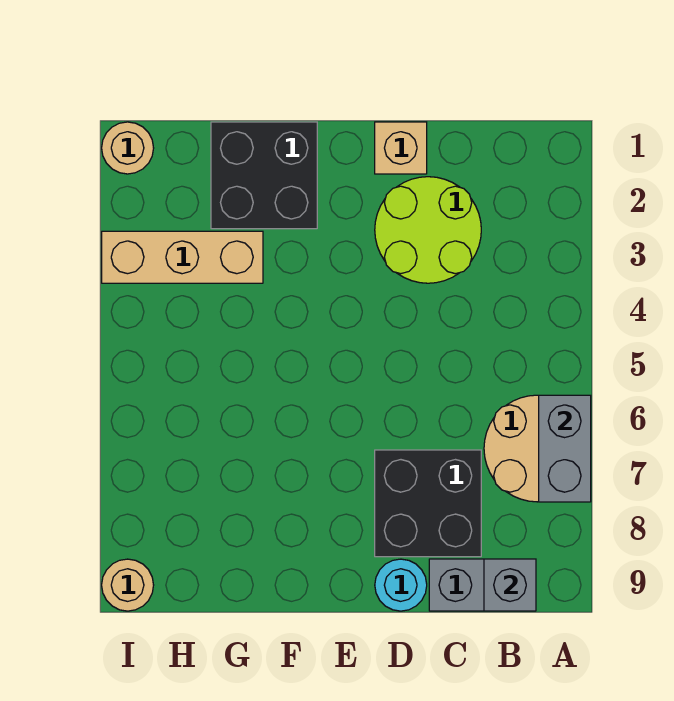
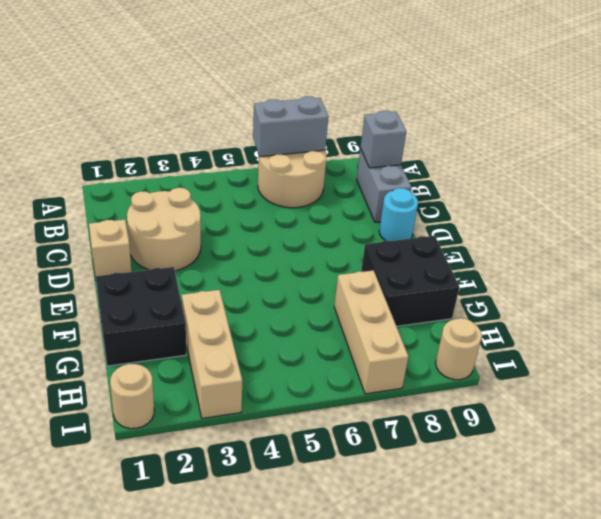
lime 2x2 round brick [375,177,481,283] -> tan 2x2 round brick [127,188,201,271]
black 2x2 brick [375,450,481,557] -> black 2x2 brick moved to [361,236,459,326]
none -> tan 1x3 brick [334,270,408,394]

